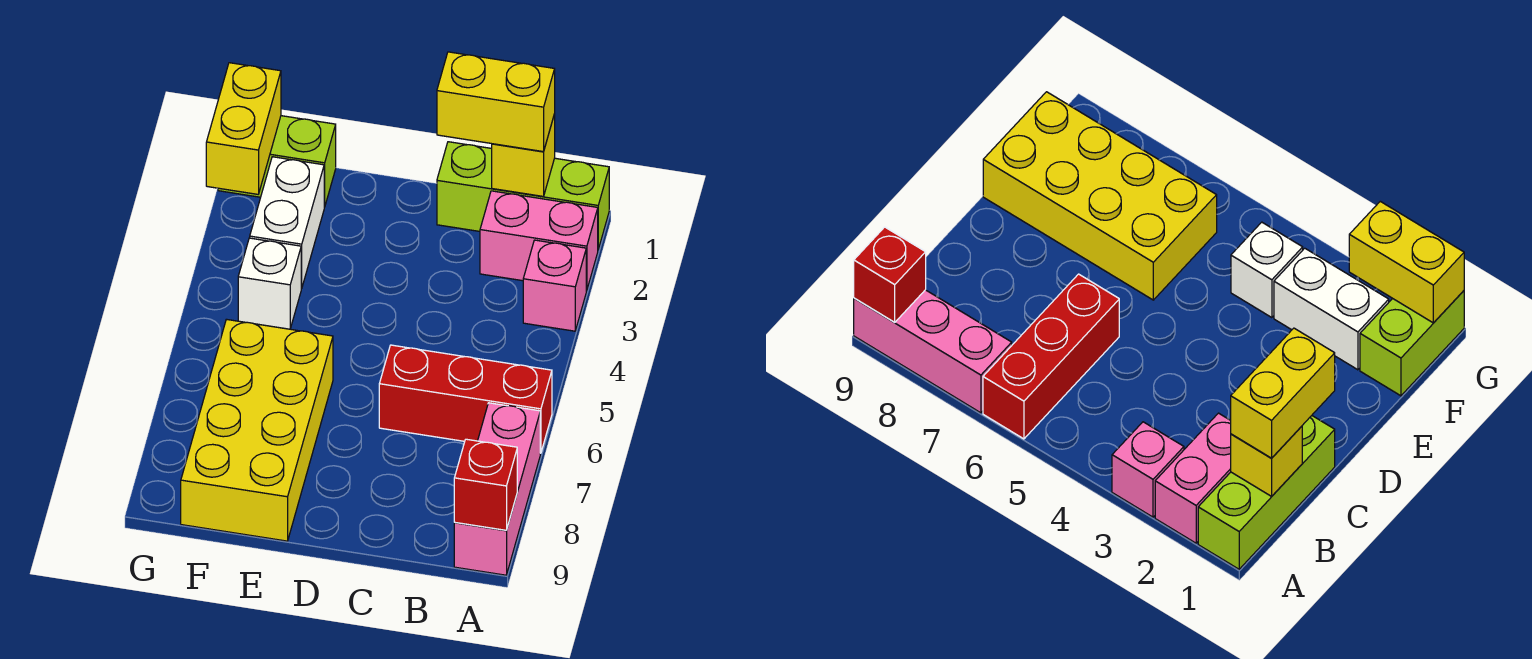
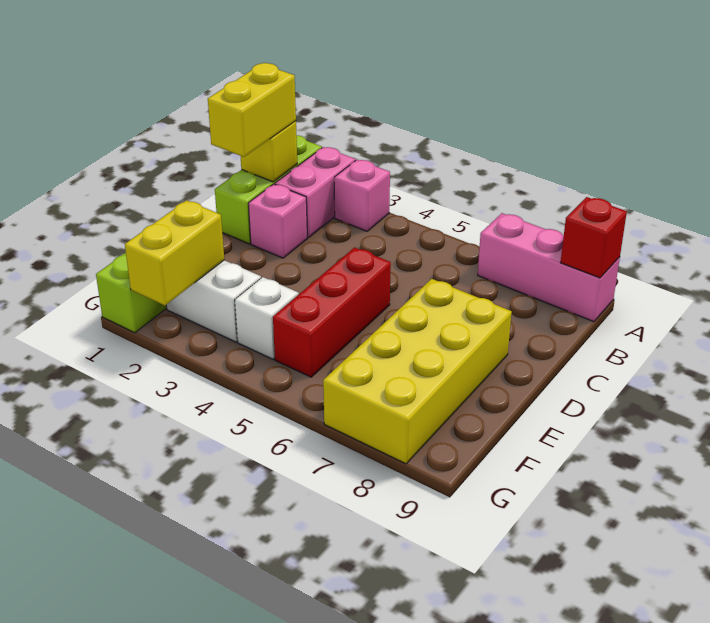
red 1x3 brick [379,345,552,453] -> red 1x3 brick moved to [273,247,391,377]
none -> pink 1x1 brick [248,184,307,258]
yellow 2x4 brick [181,319,333,541] -> yellow 2x4 brick turned to [323,279,512,464]
yellow 1x2 brick [206,63,281,194] -> yellow 1x2 brick turned to [125,200,224,306]

